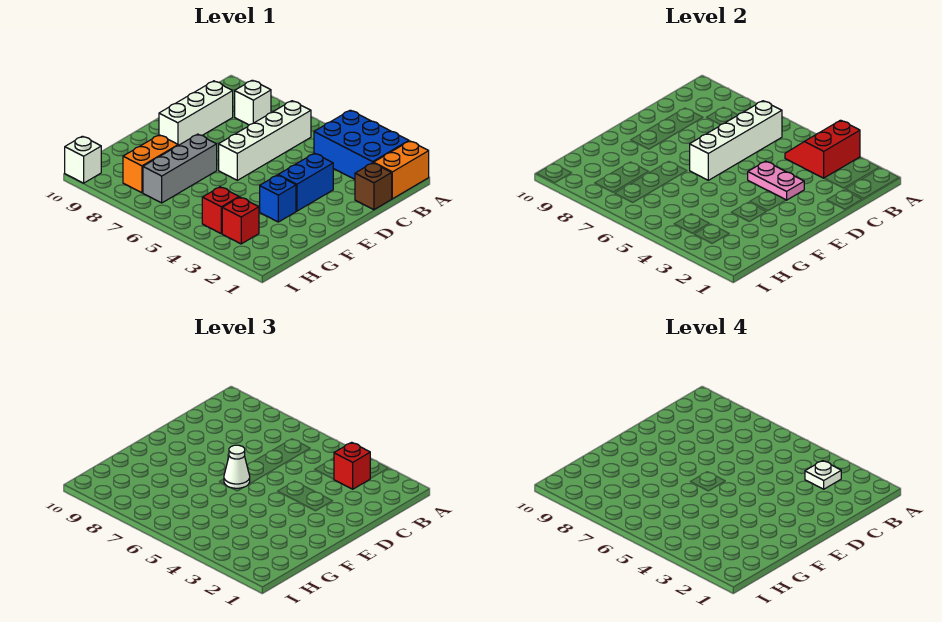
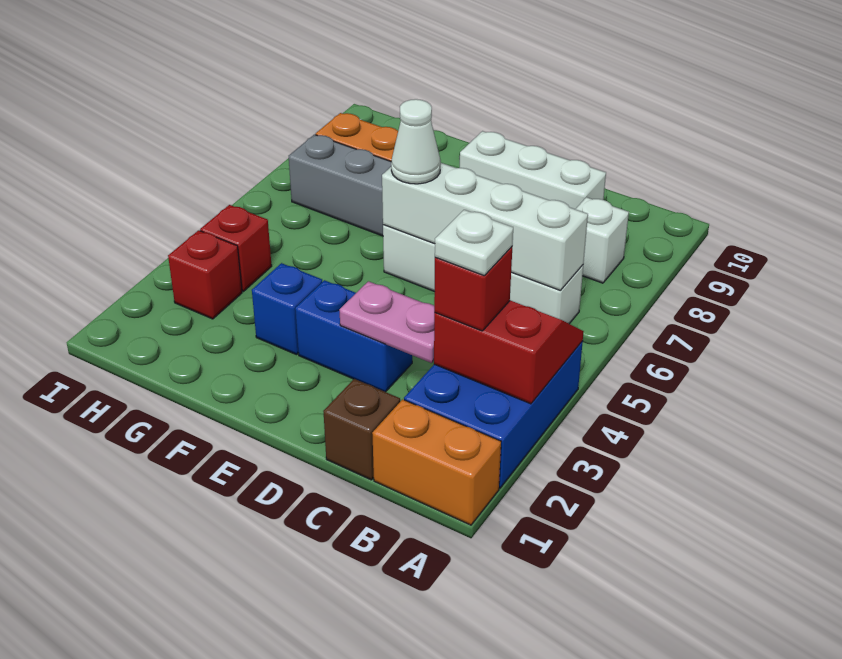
pink 1x2 plate [748,161,804,200] -> pink 1x2 plate turned to [339,281,435,363]
white 1x1 brick [65,136,101,183] -> none

